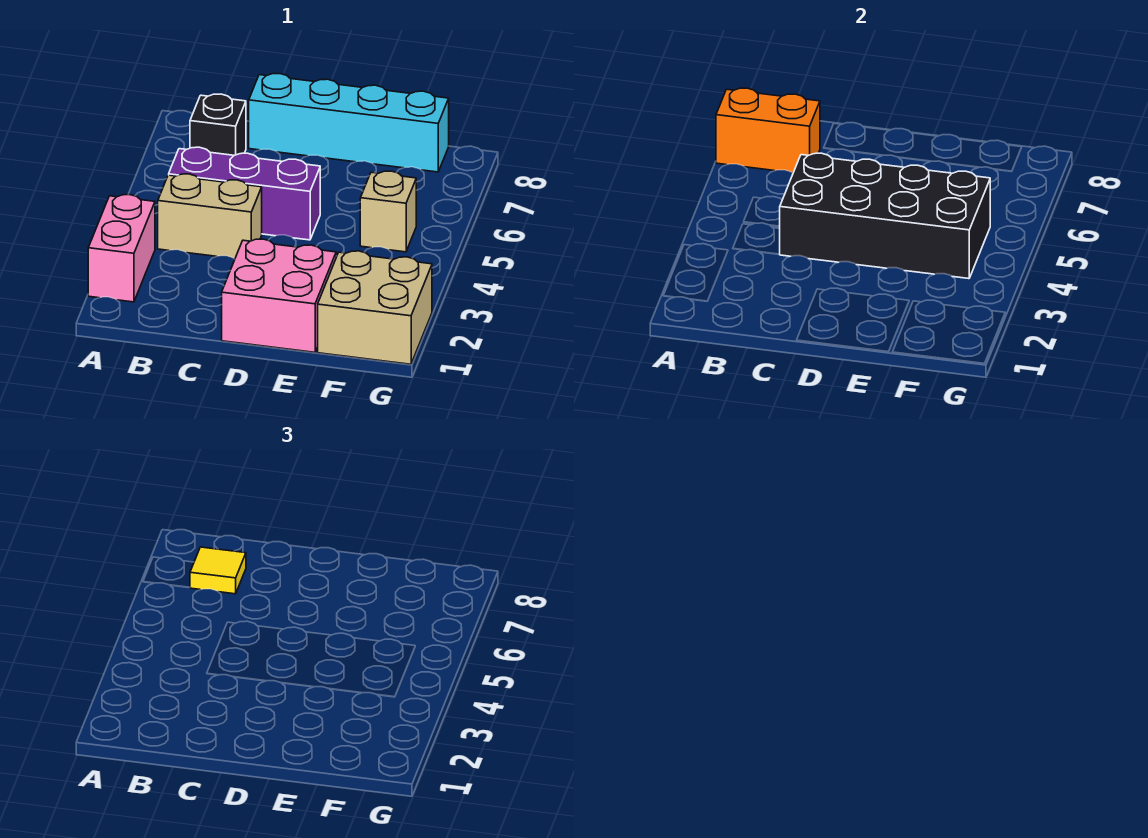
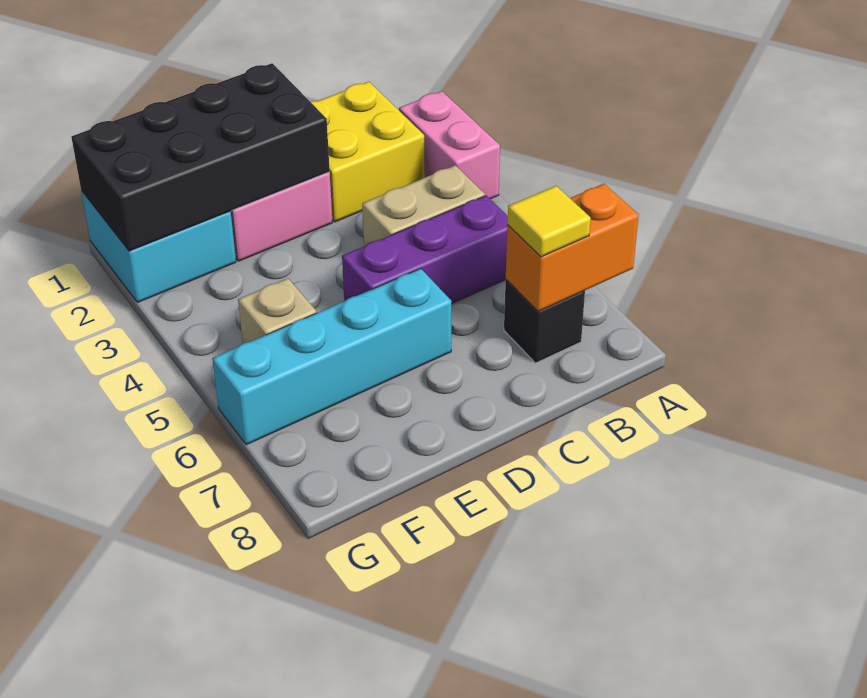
none -> yellow 2x2 brick [311,82,425,222]
black 2x4 brick [779,153,990,279] -> black 2x4 brick moved to [71,63,330,251]
cyan 1x4 brick [249,74,449,172] -> cyan 1x4 brick moved to [212,269,452,445]
tan 2x2 brick [318,251,432,364] -> cyan 2x2 brick [81,191,236,303]

